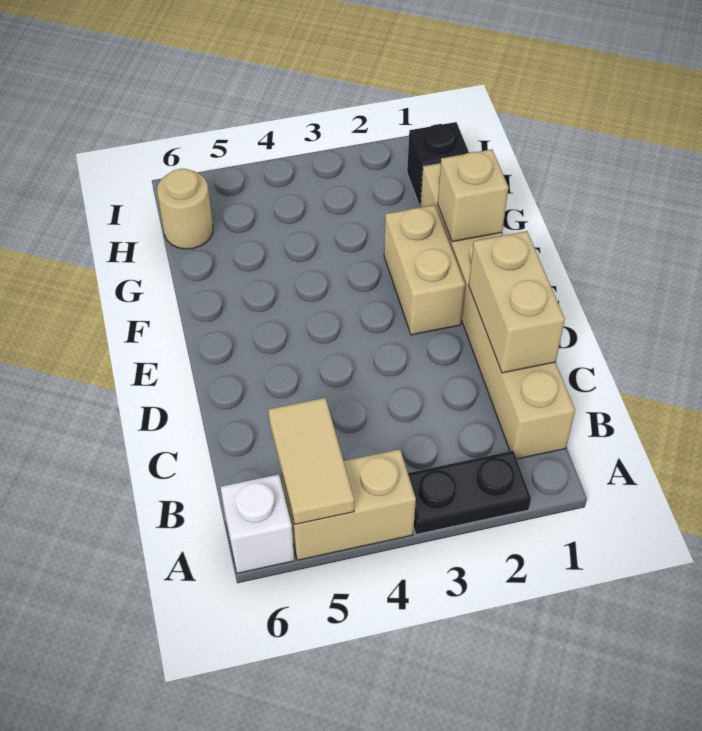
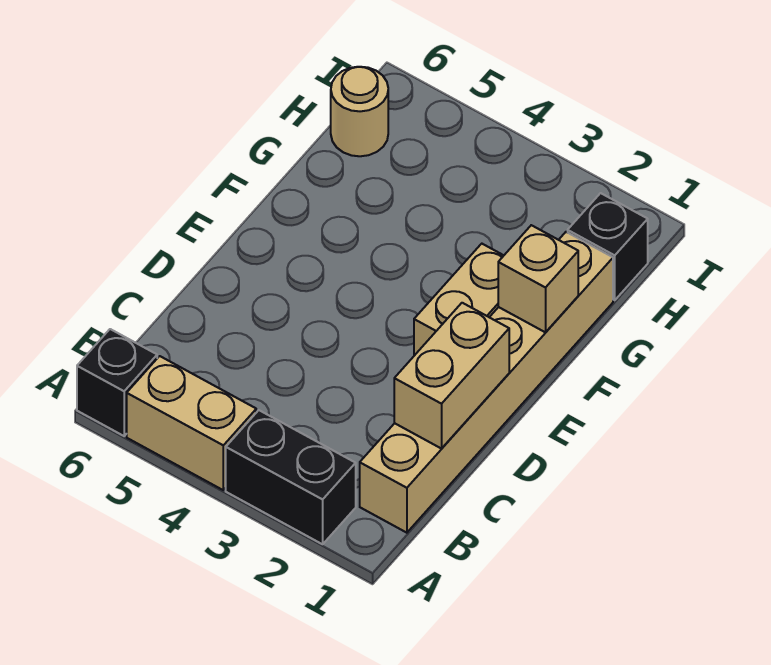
black 1x2 plate [408,451,531,534] -> black 1x2 brick [226,410,356,544]
tan 1x2 tile [268,398,354,524] -> none
white 1x1 brick [220,474,294,573] -> black 1x1 brick [77,329,157,436]

